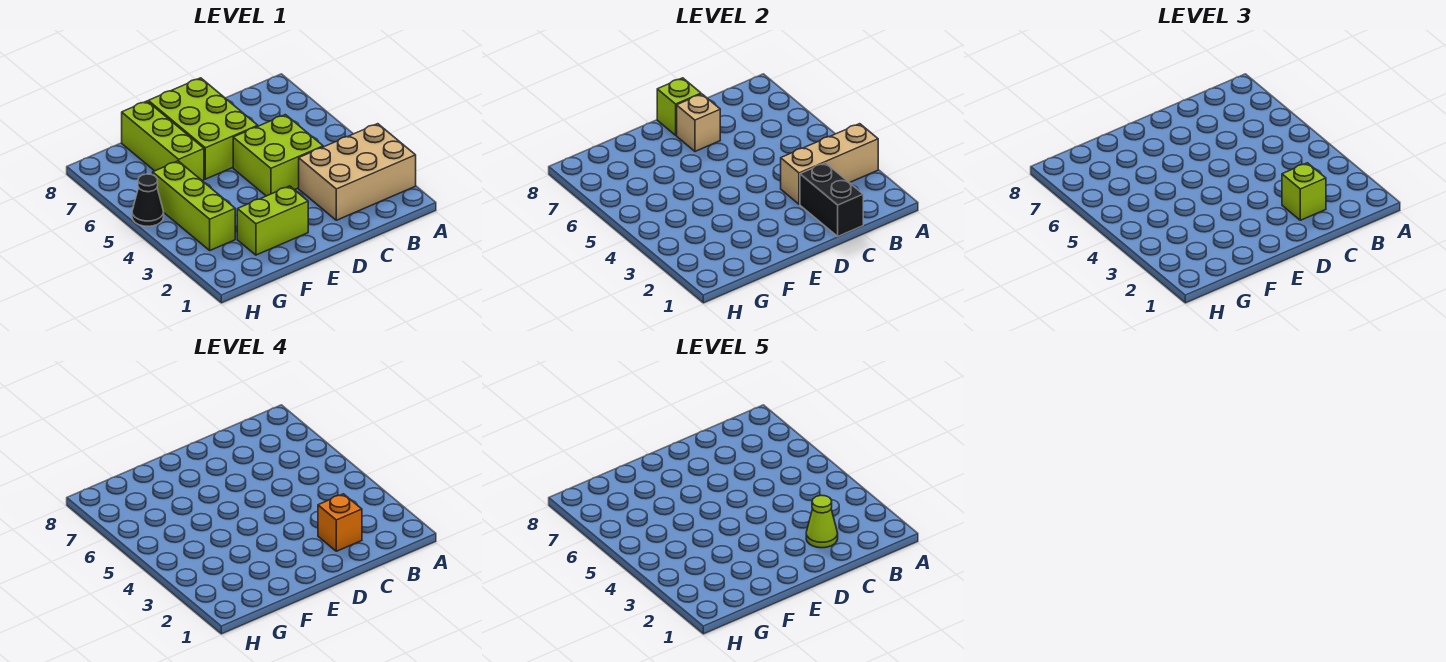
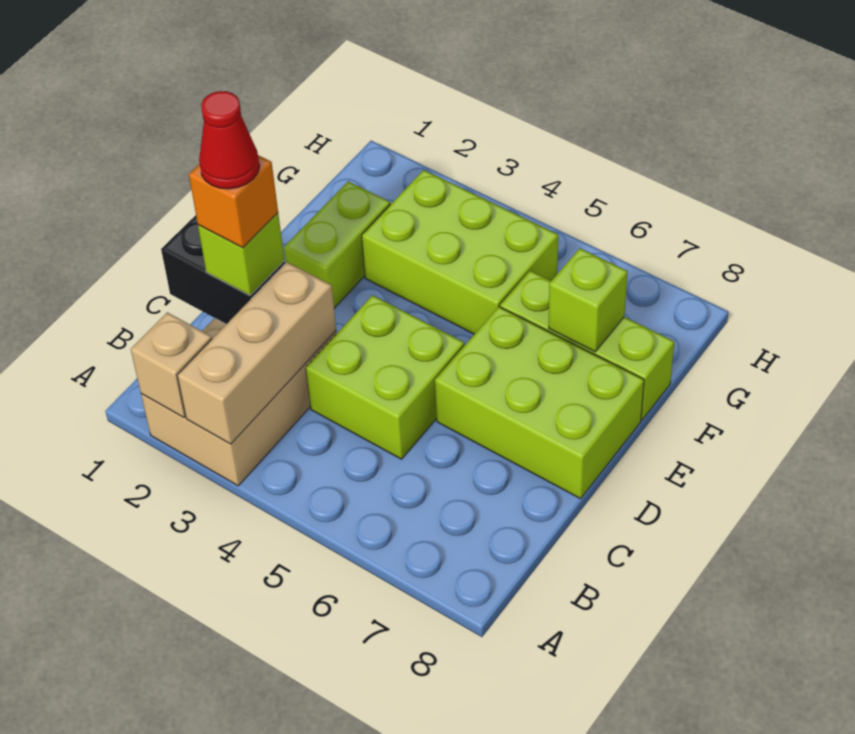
lime 1x1 cone [806,495,838,548] -> red 1x1 cone [199,91,260,189]
tan 1x1 brick [677,94,720,151] -> tan 1x1 brick moved to [131,312,212,418]
lime 1x1 brick [657,78,701,135] -> lime 1x1 brick moved to [549,248,628,352]
lime 1x3 brick [153,161,235,250] -> lime 2x3 brick [362,170,558,334]
black 1x1 cone [132,174,164,226] -> none

